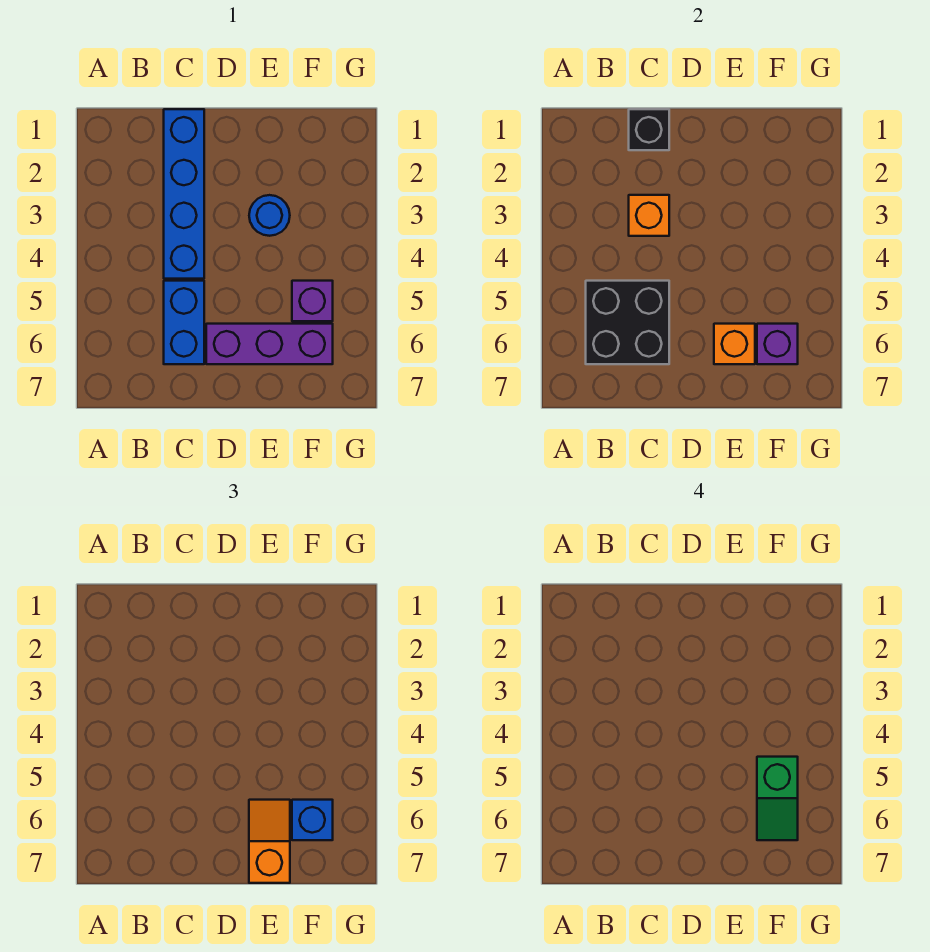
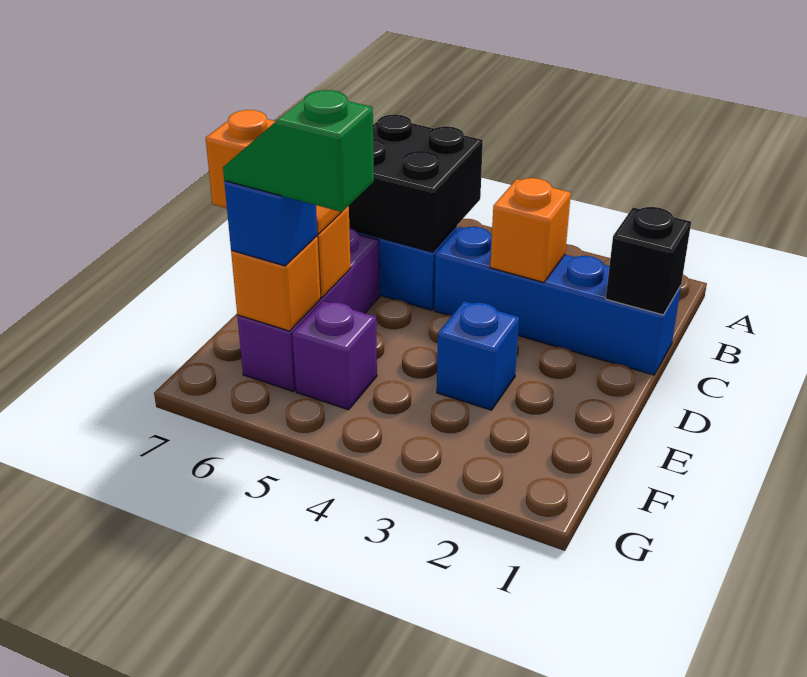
blue 1x1 round brick [249,195,290,236] -> blue 1x1 brick [437,301,519,410]
purple 1x1 brick [757,324,798,364] -> orange 1x1 brick [231,236,320,331]

